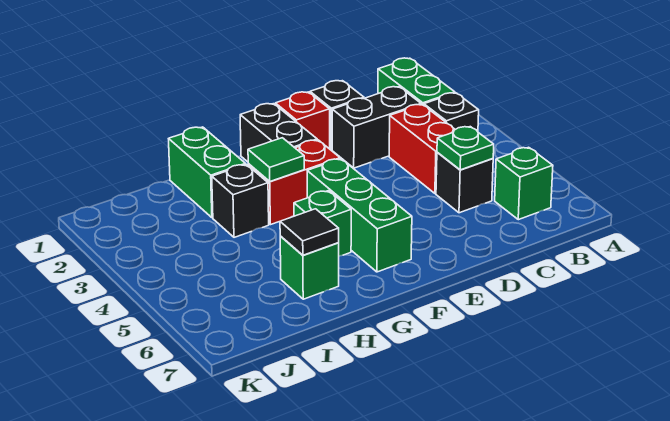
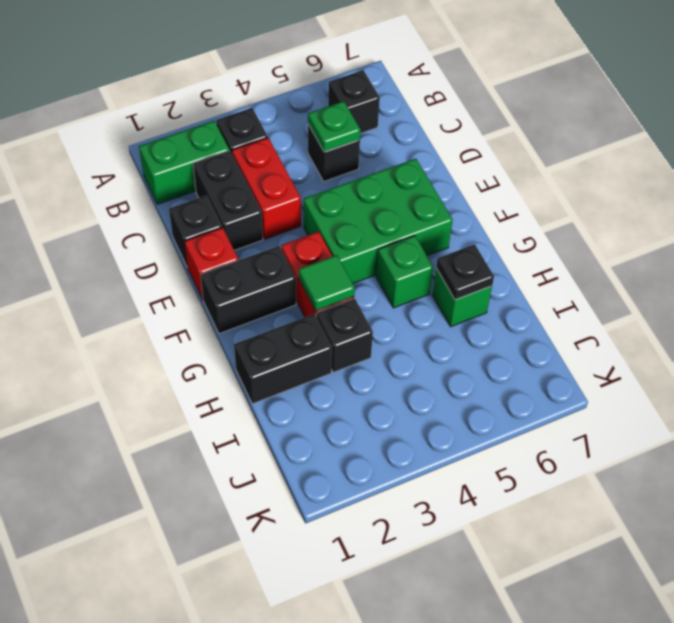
green 1x1 brick [495,147,553,220] -> black 1x1 brick [328,70,380,134]
red 1x2 brick [389,104,455,193] -> red 1x2 brick turned to [232,138,301,239]
green 1x3 brick [307,159,412,272] -> green 2x3 brick [304,159,453,283]
green 1x2 brick [169,127,246,218] -> black 1x2 brick [234,314,332,404]
black 1x1 tile [280,209,339,255] -> black 1x1 plate [436,244,494,300]

